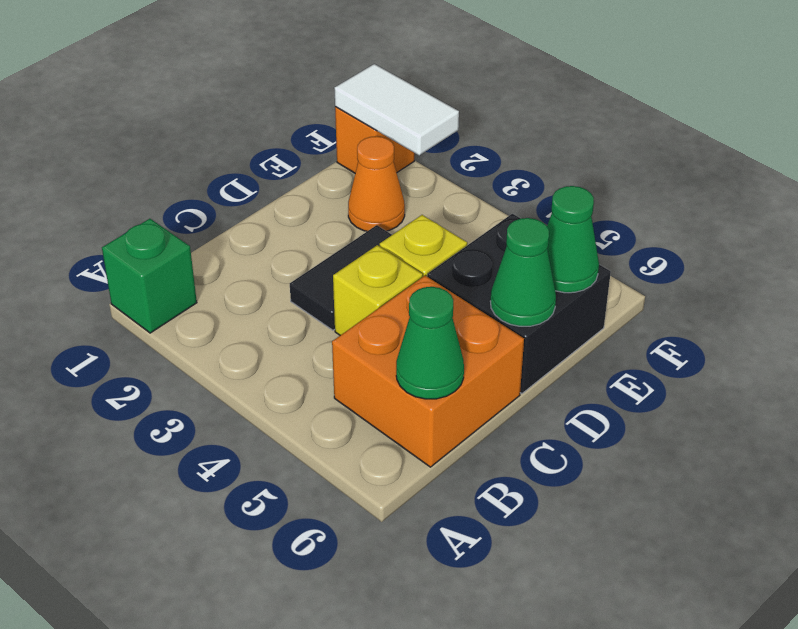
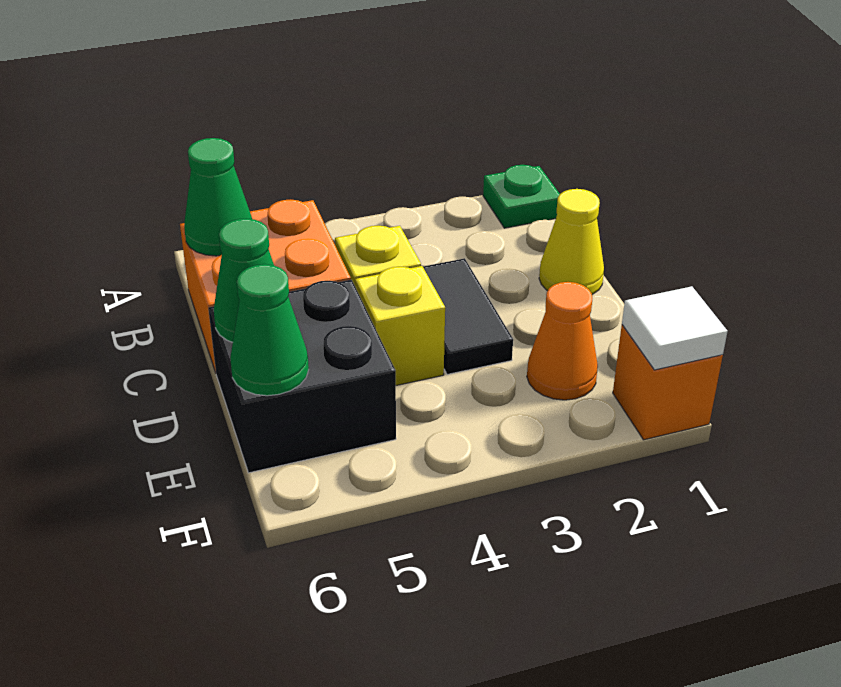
green 1x1 brick [102,219,197,333] -> green 1x1 plate [483,165,560,228]
none -> yellow 1x1 cone [539,189,604,294]
white 1x2 tile [334,64,459,155] -> white 1x1 tile [622,286,728,370]

